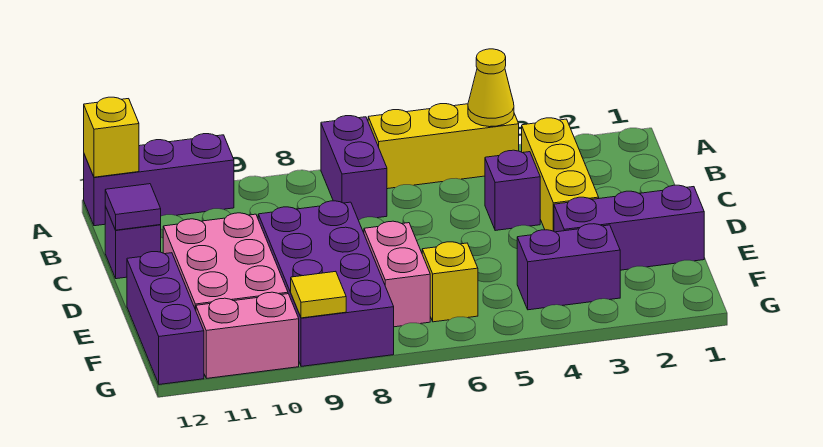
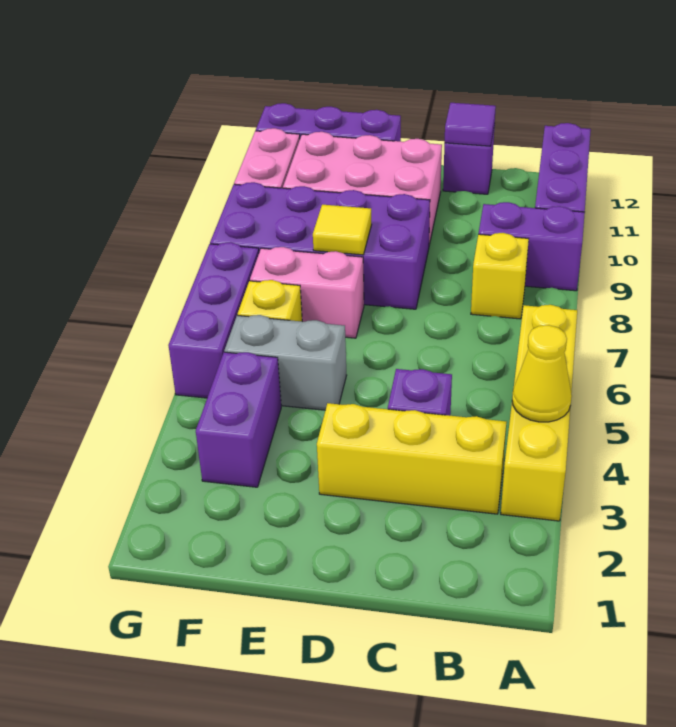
yellow 1x3 brick [368,104,519,189] -> yellow 1x4 brick [501,305,577,521]
purple 1x2 brick [321,116,387,220] -> purple 1x2 brick moved to [479,202,585,291]
yellow 1x1 brick [84,97,139,177] -> yellow 1x1 brick moved to [471,233,529,319]
purple 1x3 brick [554,185,704,270] -> purple 1x3 brick moved to [168,242,259,398]
none -> grey 1x2 brick [224,315,347,410]
yellow 1x1 tile [291,271,346,318] -> yellow 1x1 tile moved to [313,205,372,255]

